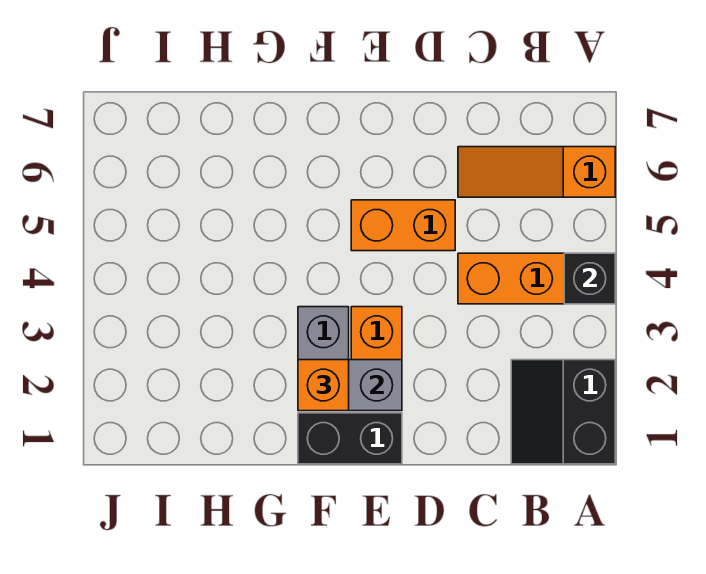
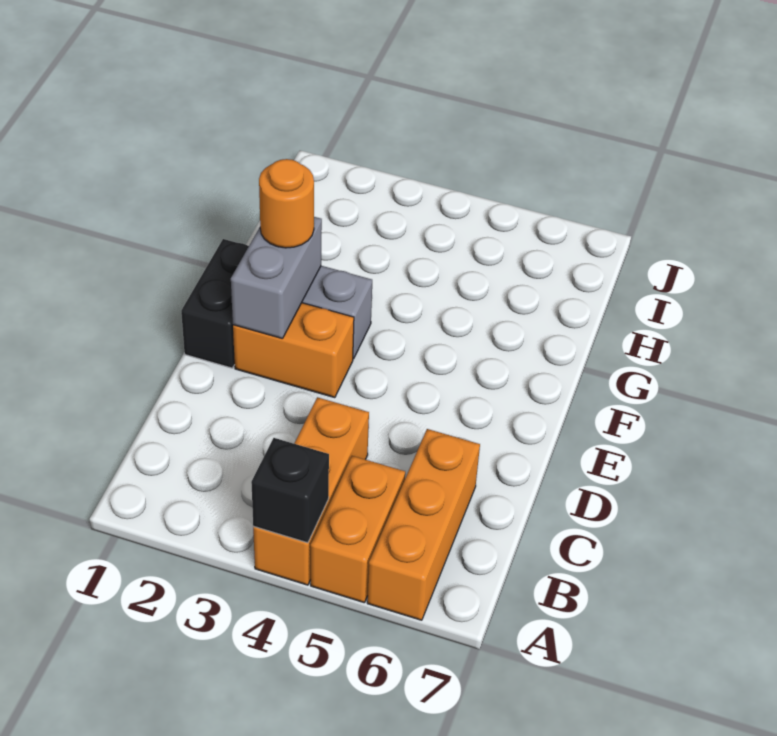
black 2x2 slope [511,360,615,464] -> none
orange 1x3 slope [458,147,615,197] -> orange 1x3 brick [367,429,480,620]
orange 1x2 brick [351,200,455,251] -> orange 1x2 brick moved to [311,456,405,603]
orange 1x1 brick [298,360,349,411] -> orange 1x1 round brick [259,159,314,248]

